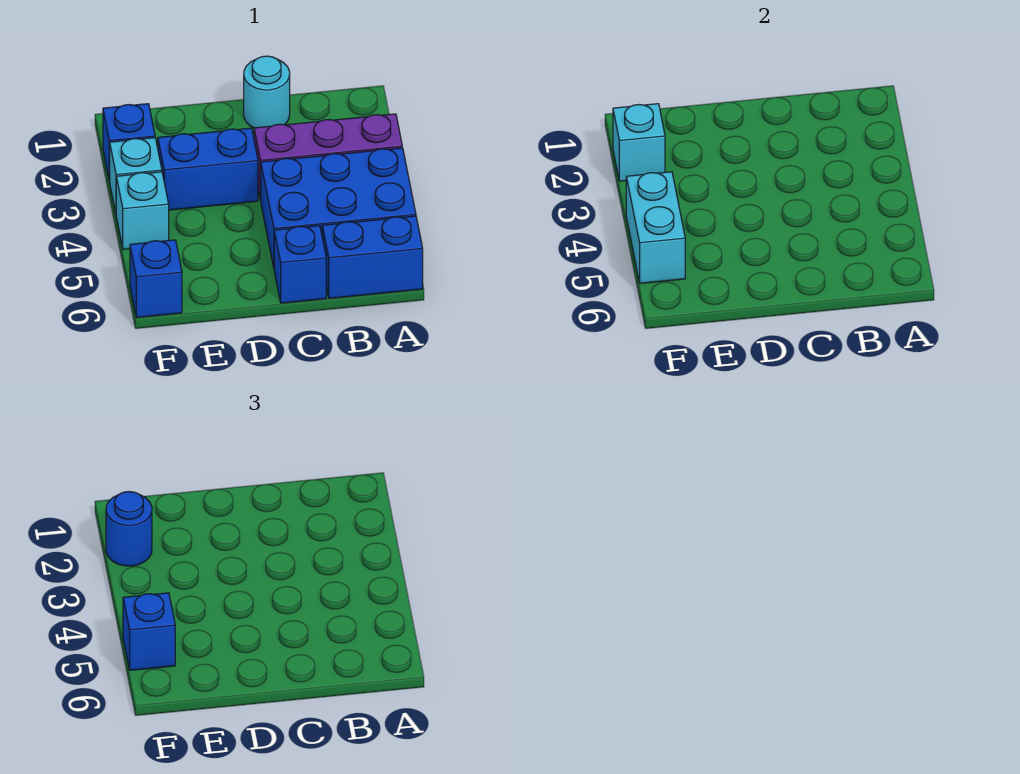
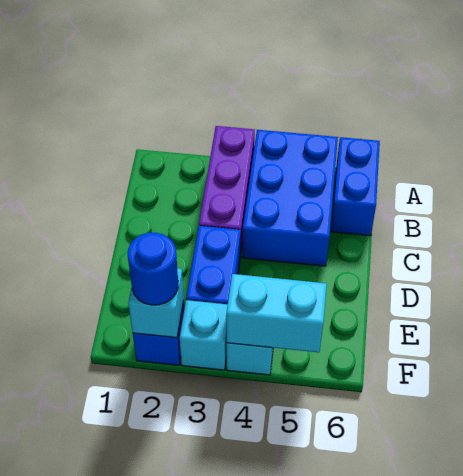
cyan 1x1 round brick [244,56,290,128] -> none
blue 1x1 brick [274,226,326,303] -> none
blue 1x1 brick [123,593,175,670] -> none
blue 1x1 brick [130,240,182,317] -> none

